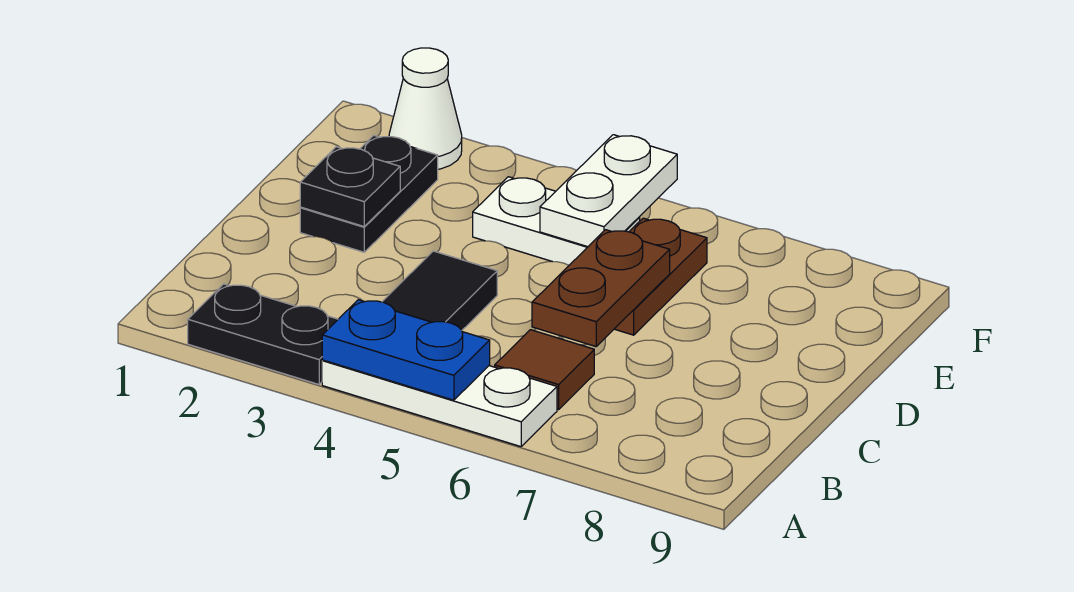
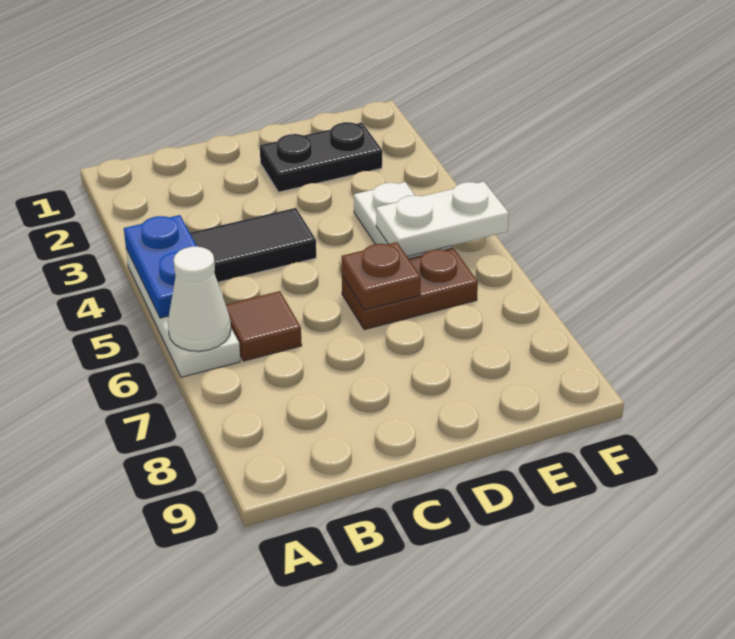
black 1x2 plate [188,284,338,384] -> none
brown 1x2 plate [532,230,670,347] -> brown 1x1 plate [342,242,421,310]
black 1x1 plate [300,147,400,226] -> none
white 1x1 cone [389,48,462,169] -> white 1x1 cone moved to [168,247,231,351]

